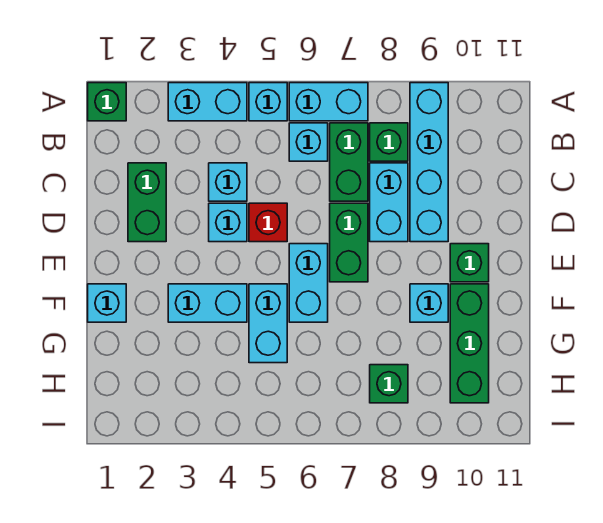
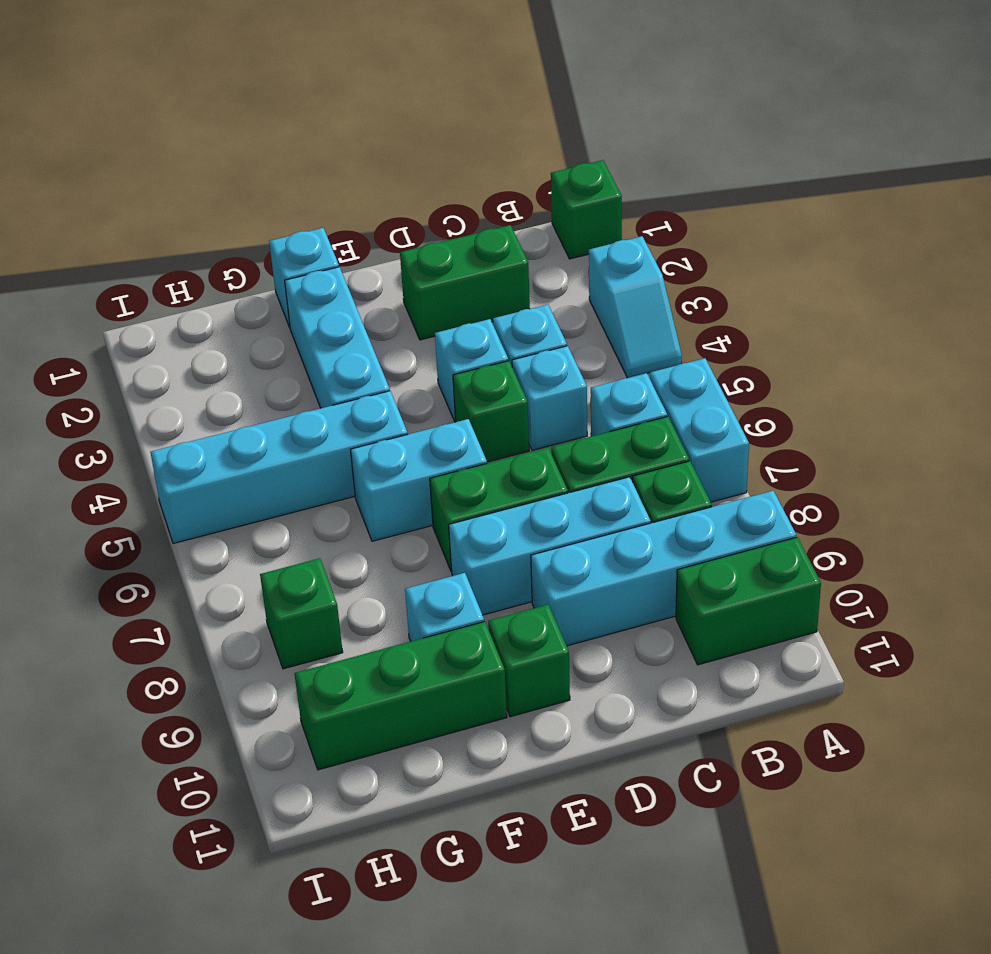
cyan 1x2 brick [168,83,247,121] -> cyan 1x2 slope [589,236,682,378]
cyan 1x1 brick [249,83,287,121] -> cyan 1x1 brick moved to [512,346,587,450]
none -> green 1x2 brick [676,537,821,665]
cyan 1x2 brick [370,163,408,242] -> cyan 1x3 brick [449,477,651,615]
red 1x1 brick [249,203,287,242] -> green 1x1 brick [453,361,529,462]
cyan 1x2 brick [168,284,247,322] -> cyan 1x3 brick [285,267,390,408]
cyan 1x2 brick [249,284,287,363] -> cyan 1x4 brick [151,391,408,544]

